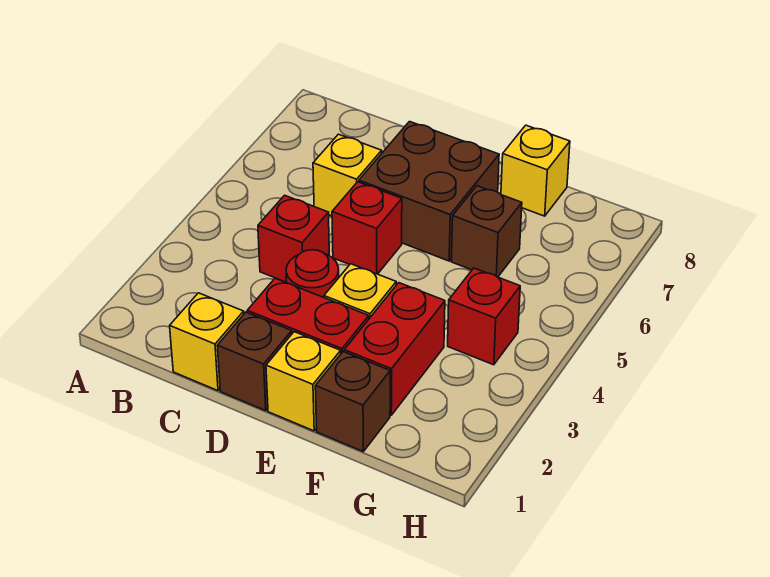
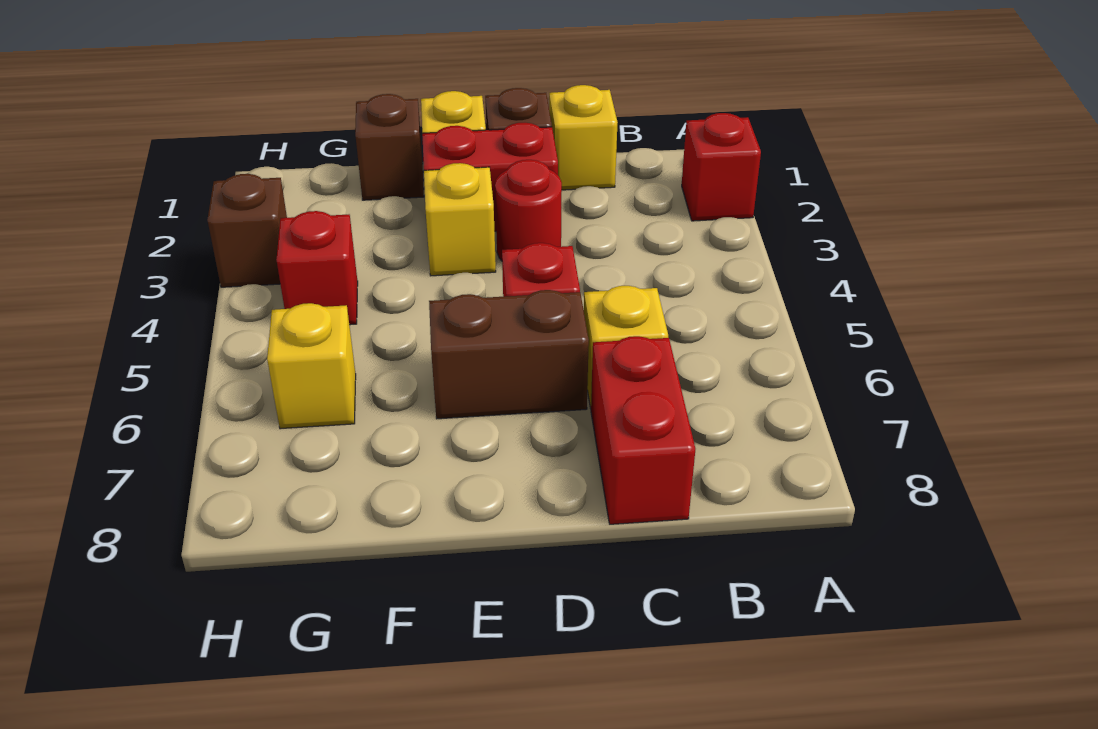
red 1x1 brick [258,195,329,282] -> red 1x1 brick moved to [682,113,761,221]
brown 2x2 brick [359,122,499,261] -> brown 1x2 brick [429,290,589,419]
red 1x2 brick [344,283,445,415] -> red 1x2 brick moved to [591,336,695,524]
brown 1x1 brick [451,186,522,277] -> brown 1x1 brick moved to [207,174,287,287]
yellow 1x1 brick [501,125,570,216] -> yellow 1x1 brick moved to [267,303,356,429]

